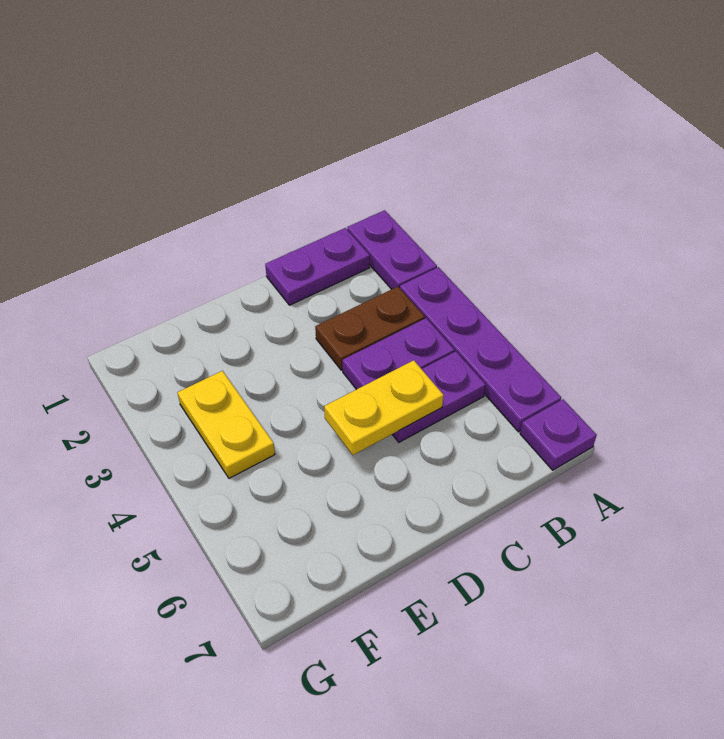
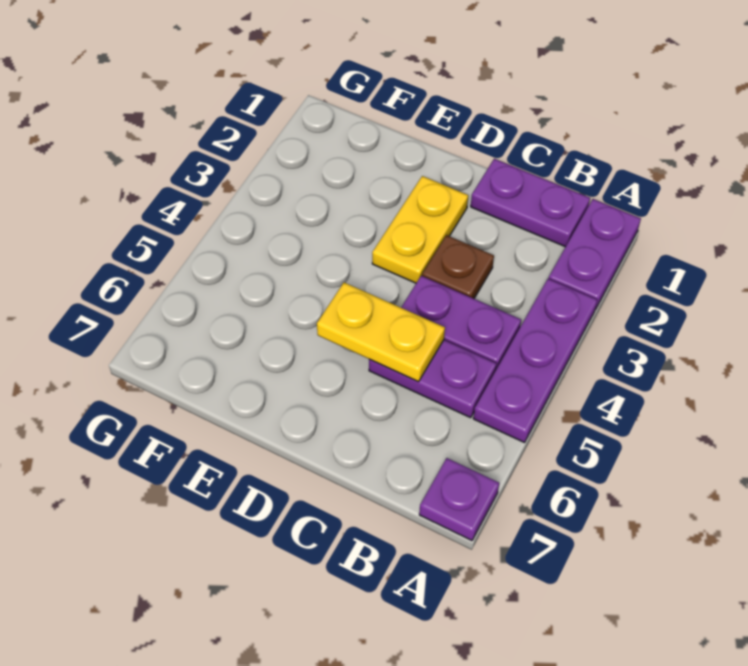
purple 1x4 plate [400,267,561,432] -> purple 1x3 plate [473,279,597,443]
brown 1x2 plate [315,287,425,370] -> brown 1x1 plate [422,235,494,299]
yellow 1x2 plate [177,371,275,478] -> yellow 1x2 plate moved to [372,176,468,283]

